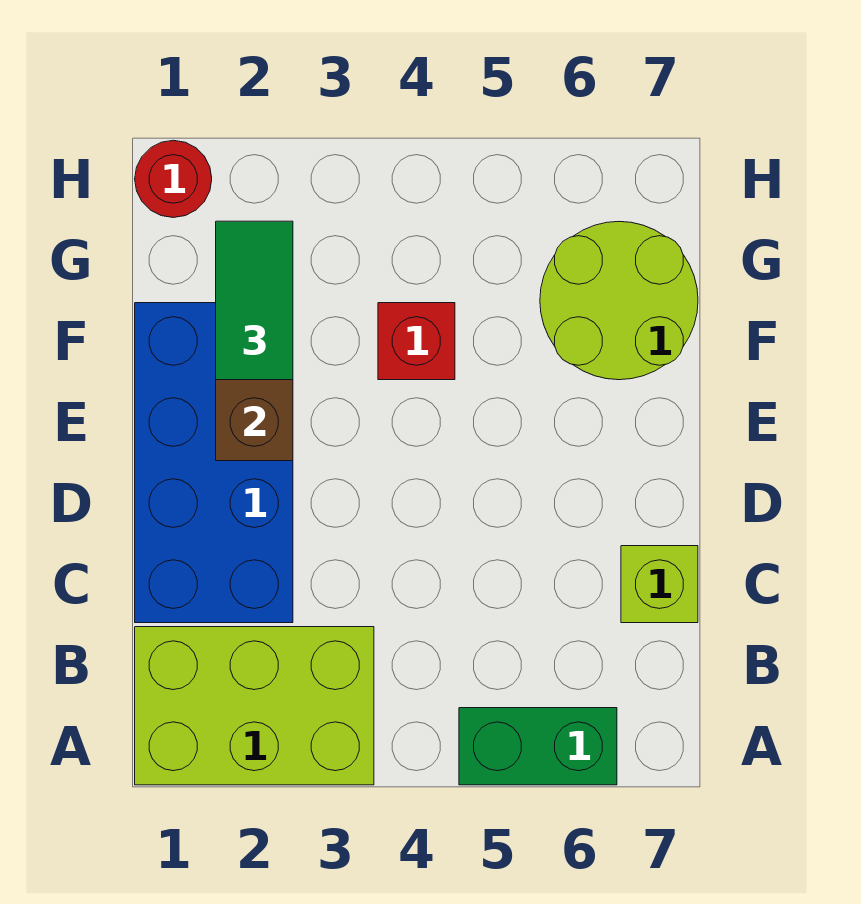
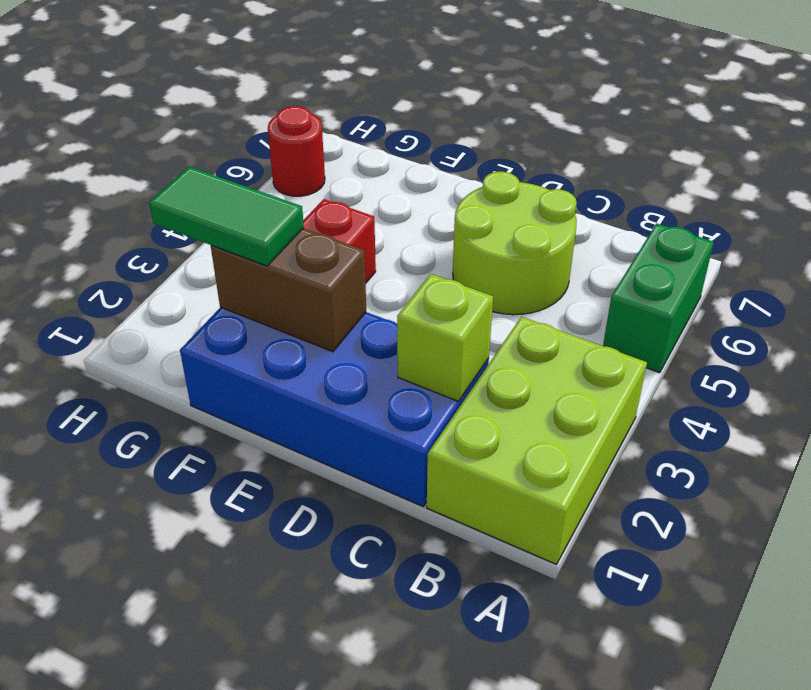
lime 1x1 brick [621,546,698,623] -> lime 1x1 brick moved to [397,274,493,401]
lime 2x2 round brick [540,222,698,380] -> lime 2x2 round brick moved to [453,172,577,315]
red 1x1 round brick [135,140,212,218] -> red 1x1 round brick moved to [268,106,325,196]

